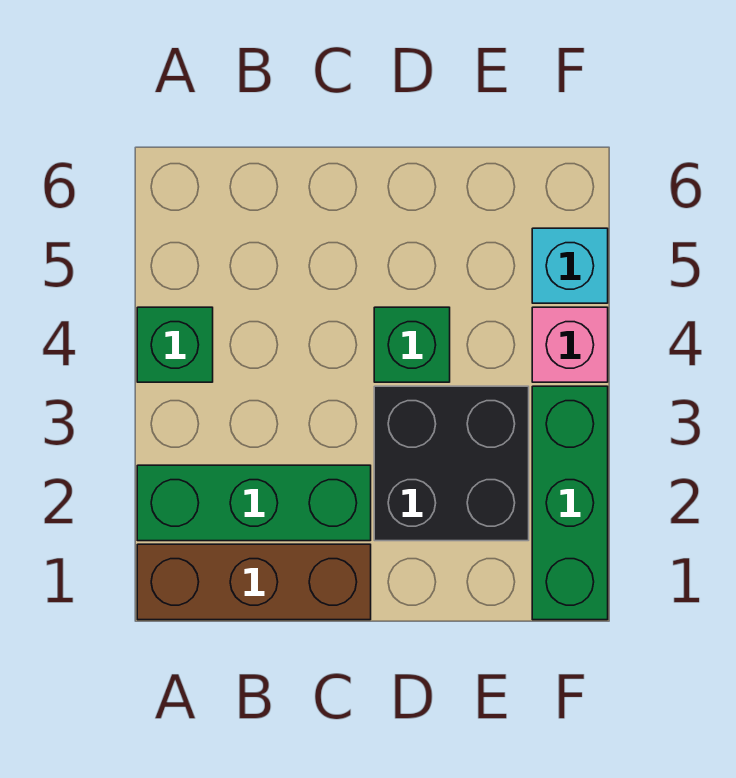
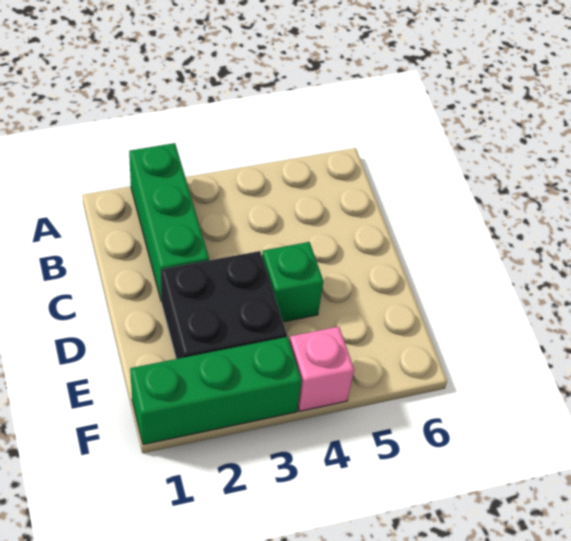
brown 1x3 brick [137,544,371,620] -> none
green 1x1 brick [137,307,213,382] -> none
cyan 1x1 brick [532,228,608,303] -> none

